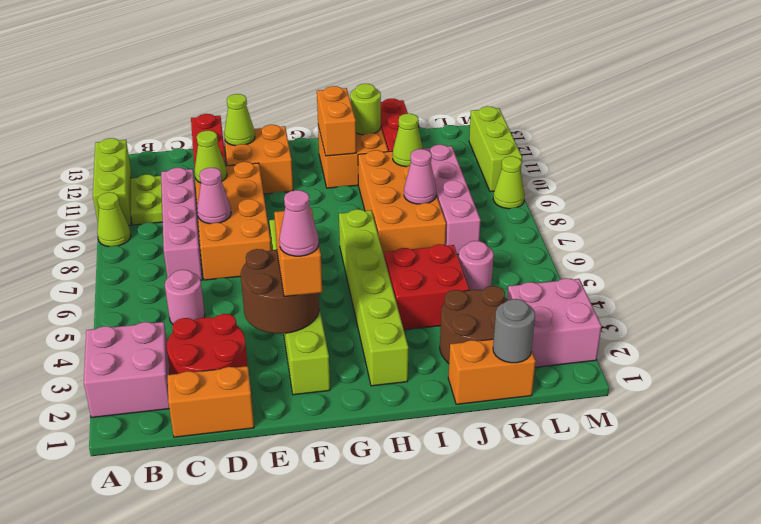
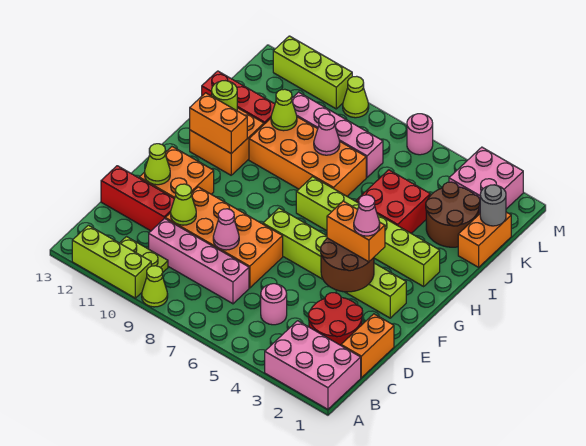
pink 2x2 brick [84,322,170,418] -> pink 2x3 brick [265,321,361,409]
pink 1x1 round brick [459,241,493,290] -> pink 1x1 round brick moved to [407,114,433,155]

